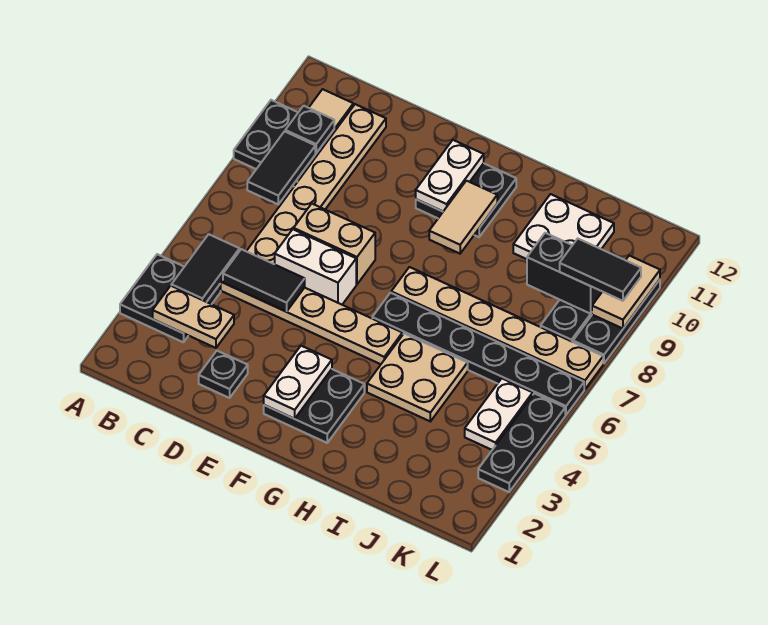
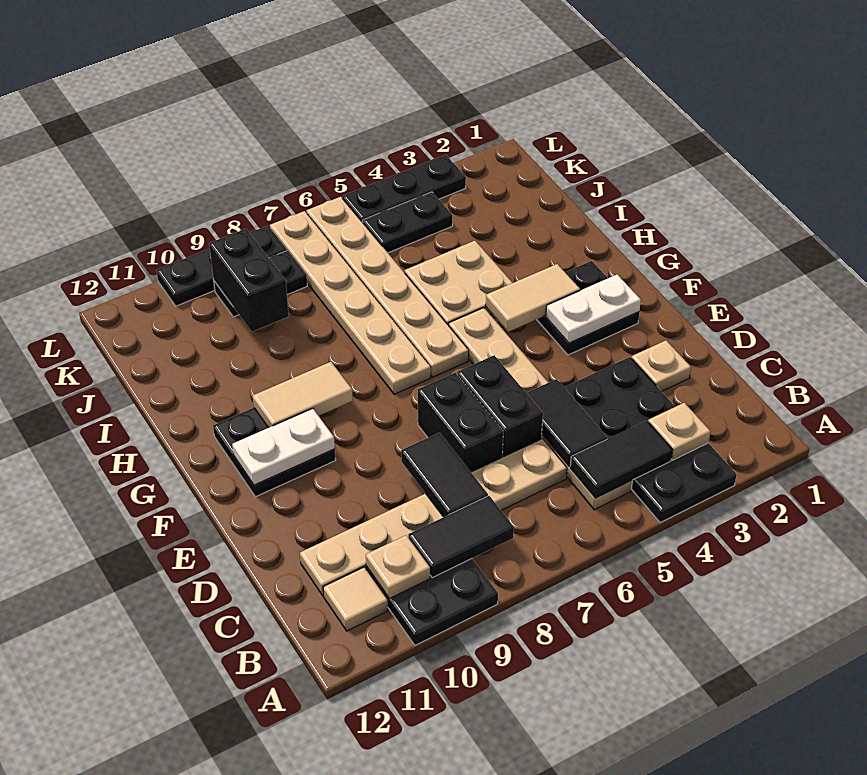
black 2x2 plate [120,254,221,342] -> black 2x4 plate [564,357,737,522]
tan 1x2 plate [153,286,234,348] -> tan 1x1 plate [648,403,711,460]
black 1x1 plate [285,106,334,153] -> tan 1x1 plate [366,535,430,599]
black 1x1 plate [199,351,248,398] -> tan 1x1 plate [631,341,691,391]
white 1x2 brick [275,229,356,305] -> black 1x2 brick [457,355,543,457]
tan 1x2 brick [294,204,375,284] -> black 1x2 brick [418,373,503,472]
black 1x6 plate [372,293,584,415] -> tan 1x6 plate [307,197,469,377]
white 2x2 plate [513,194,614,259] -> none
white 1x2 plate [465,379,533,450] -> black 1x2 plate [363,192,452,253]
black 1x2 tile [560,239,641,301] -> black 1x2 tile moved to [401,433,488,517]
tan 1x2 tile [592,256,660,329] -> tan 1x2 tile moved to [486,264,580,332]

